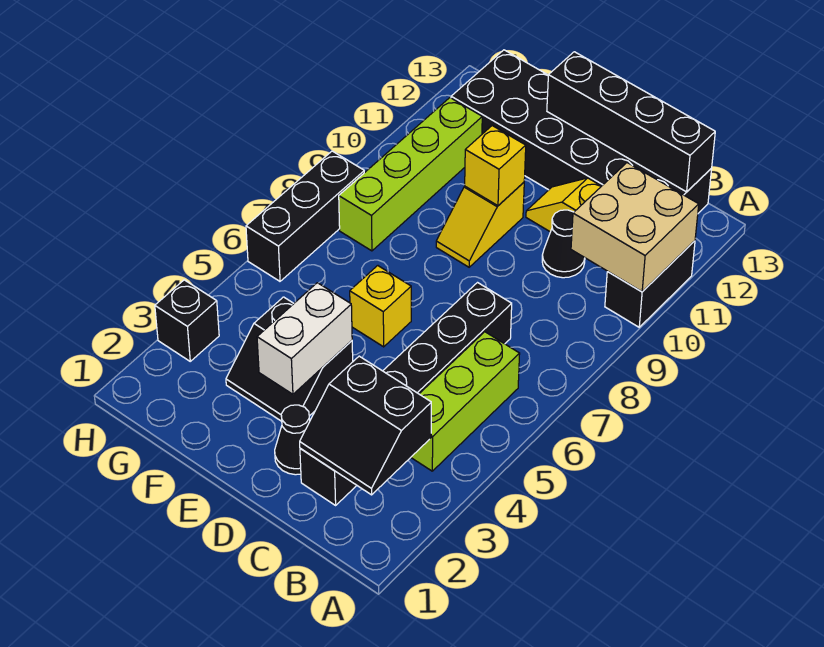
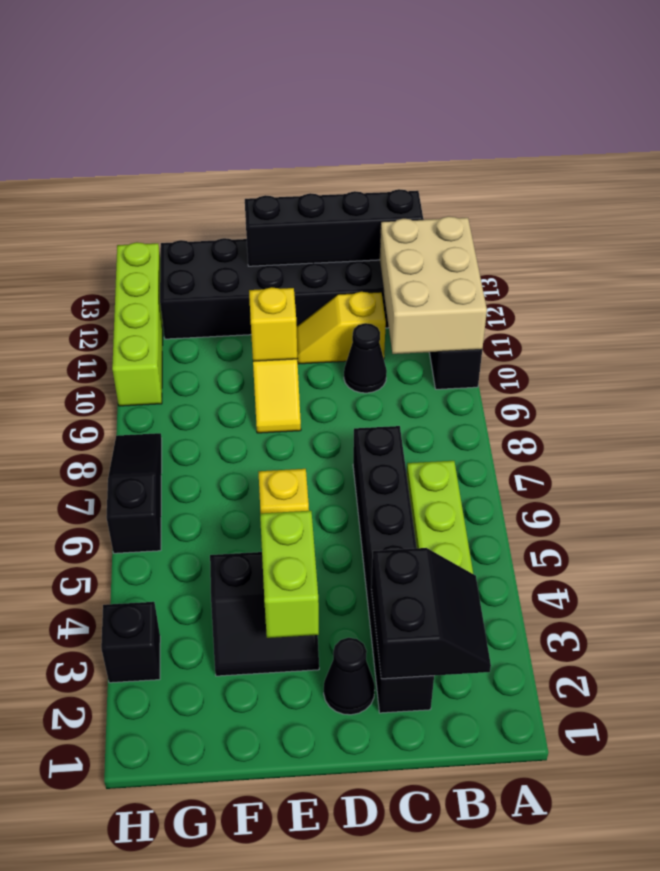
tan 2x2 brick [571,163,699,292] -> tan 2x3 brick [380,216,487,354]
black 2x2 slope [300,356,431,495] -> black 2x2 slope turned to [371,548,491,679]
white 1x2 brick [257,283,352,394] -> lime 1x2 brick [260,511,319,638]
lime 1x4 brick [339,98,482,251] -> lime 1x4 brick moved to [112,242,163,406]
black 1x3 brick [246,151,364,281] -> black 1x3 slope [106,433,162,553]

